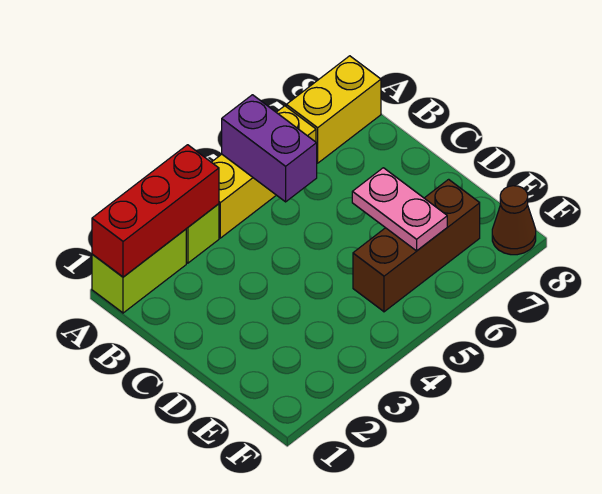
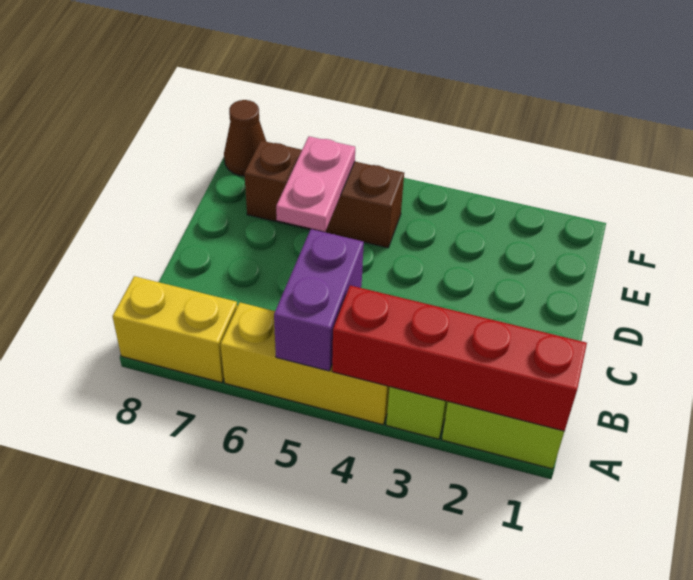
red 1x3 brick [92,145,219,277] -> red 1x4 brick [332,285,587,431]

